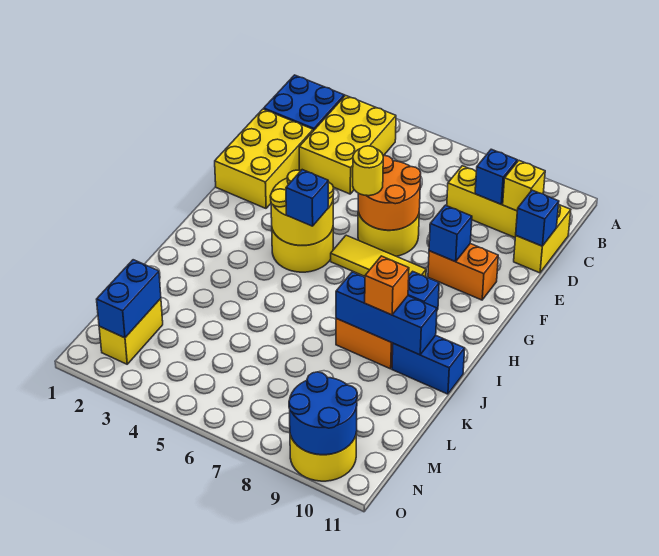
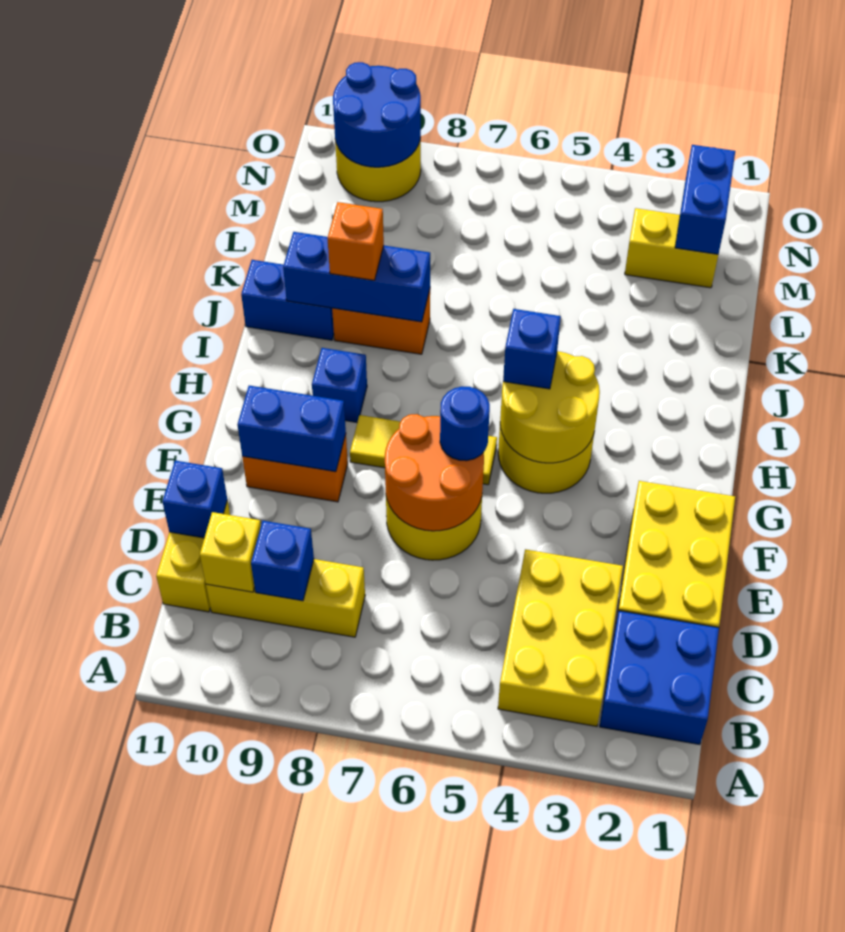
yellow 1x1 round brick [353,146,383,196] -> blue 1x1 round brick [440,386,490,461]
blue 1x1 brick [429,205,472,262] -> blue 1x2 brick [237,386,346,472]
yellow 1x2 brick [99,299,163,364] -> yellow 1x2 brick turned to [625,208,718,288]

